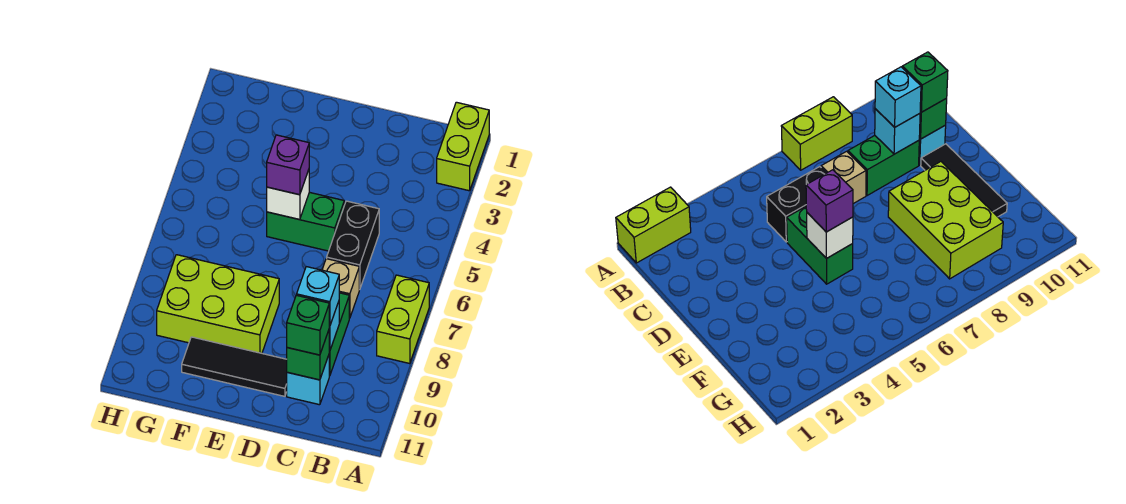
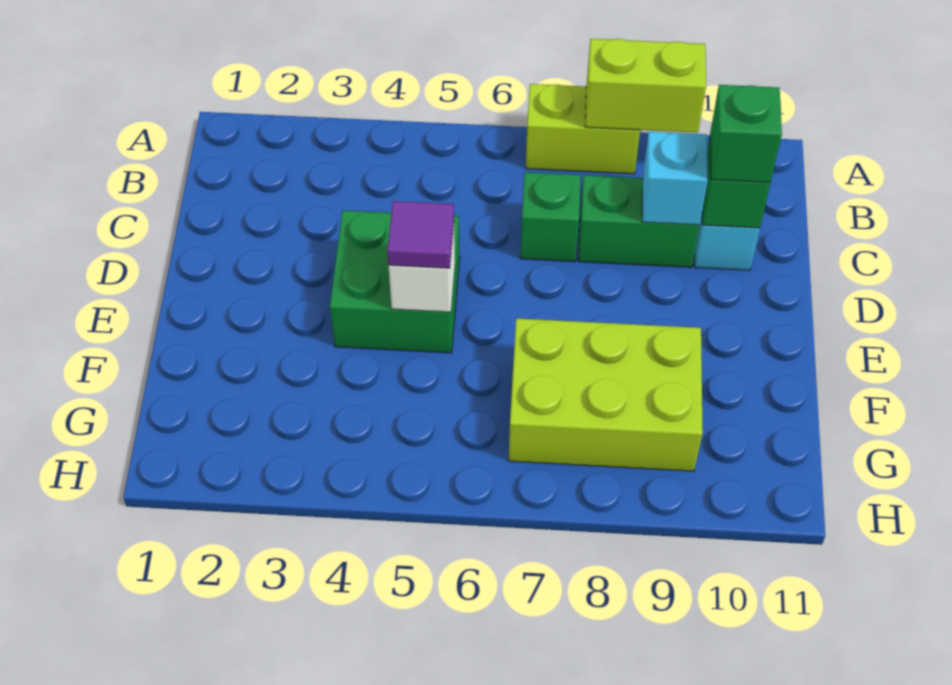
lime 1x2 brick [437,102,489,191] -> lime 1x2 brick moved to [585,39,706,133]
black 1x2 brick [327,201,379,290] -> none
tan 1x1 brick [322,259,359,318] -> green 1x1 brick [520,172,581,262]
cyan 1x1 brick [297,267,339,326] -> none
green 1x2 brick [267,192,344,251] -> green 2x2 brick [330,210,460,353]
black 1x3 tile [182,337,287,396] -> none
purple 1x1 brick [267,135,309,195] -> purple 1x1 tile [387,201,454,268]
lime 2x3 brick [157,255,279,353] -> lime 2x3 brick turned to [509,318,703,471]

